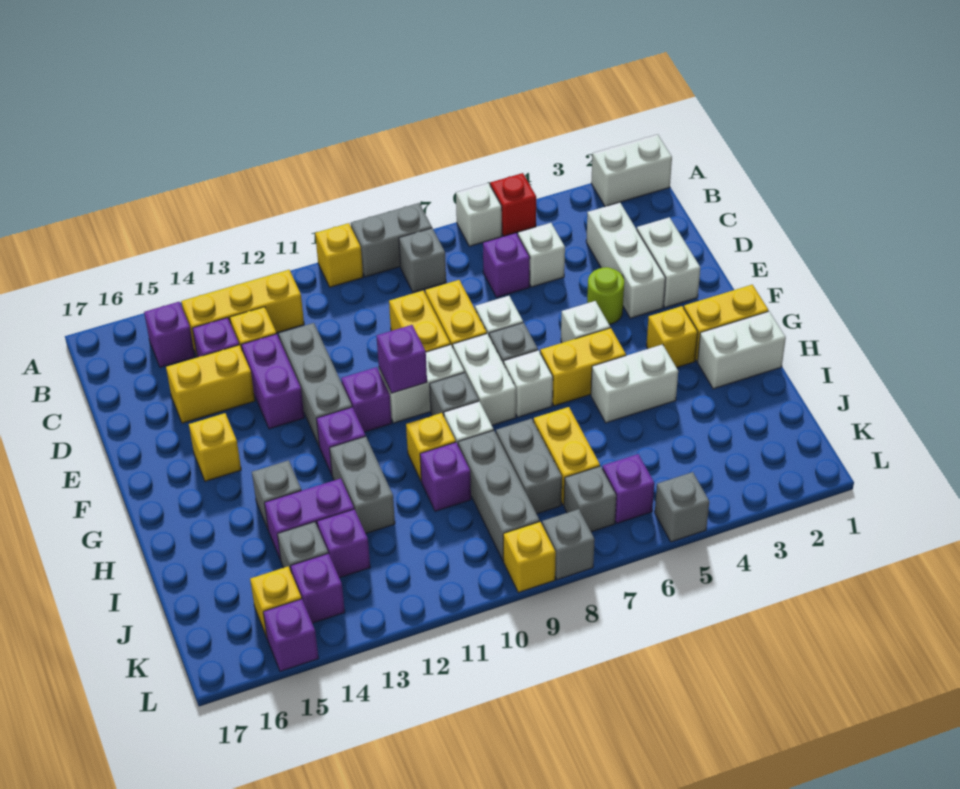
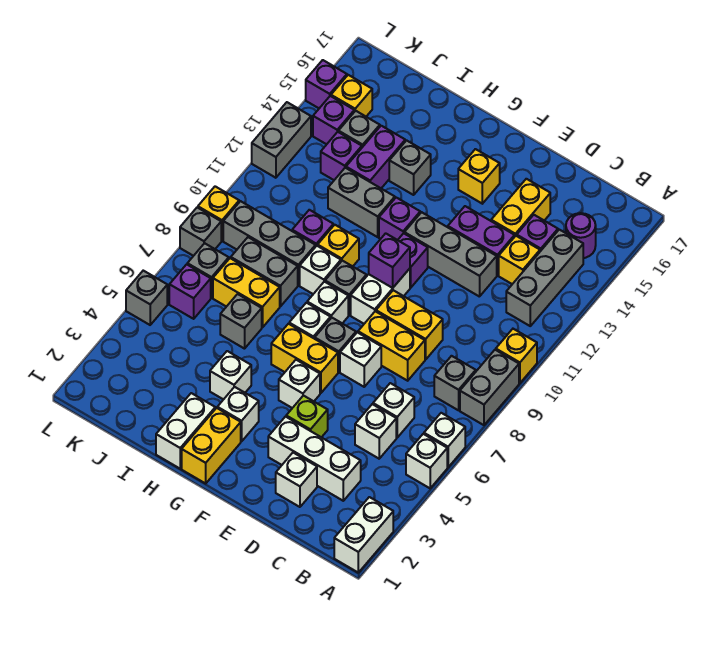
red 1x1 brick [490,173,536,236] -> white 1x1 brick [406,434,447,488]
yellow 1x3 brick [181,270,304,356] -> grey 1x3 brick [506,230,583,326]
purple 1x1 brick [144,302,195,367] -> purple 1x1 round brick [566,213,596,258]
purple 1x1 brick [483,233,530,297] -> white 1x1 brick [373,383,414,438]
white 1x2 brick [637,217,700,308] -> white 1x1 brick [276,453,317,507]
lime 1x1 round brick [587,267,624,324] -> lime 1x1 brick [286,396,328,437]
white 1x2 brick [453,334,516,425] -> white 1x1 brick [307,282,348,323]
yellow 1x1 brick [646,306,698,368] -> white 1x1 brick [217,387,259,441]
yellow 1x2 brick [540,328,626,406] -> yellow 1x2 brick turned to [271,324,338,393]
white 1x2 brick [591,344,678,423] -> white 1x1 brick [210,351,251,400]
none -> grey 1x1 brick [220,294,262,349]
none -> grey 1x2 brick [252,102,311,178]

